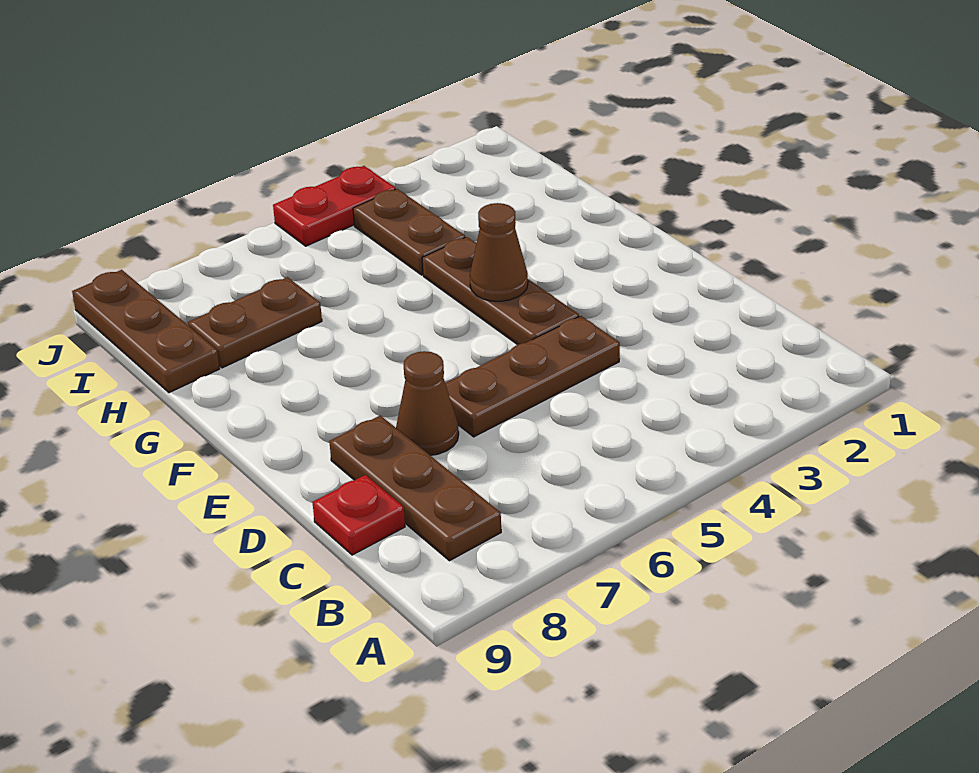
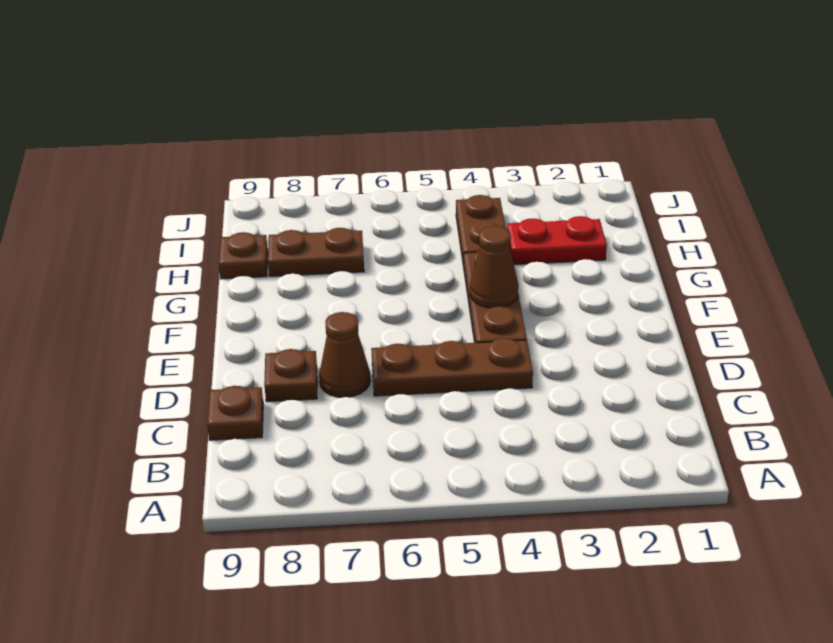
brown 1x3 plate [329,415,501,561] -> brown 1x1 plate [264,349,317,402]
red 1x1 plate [313,475,405,555] -> brown 1x1 plate [207,386,263,440]
brown 1x3 plate [72,270,220,393] -> brown 1x1 plate [219,232,268,279]
red 1x2 plate [273,166,396,246] -> red 1x2 plate moved to [507,216,607,265]

